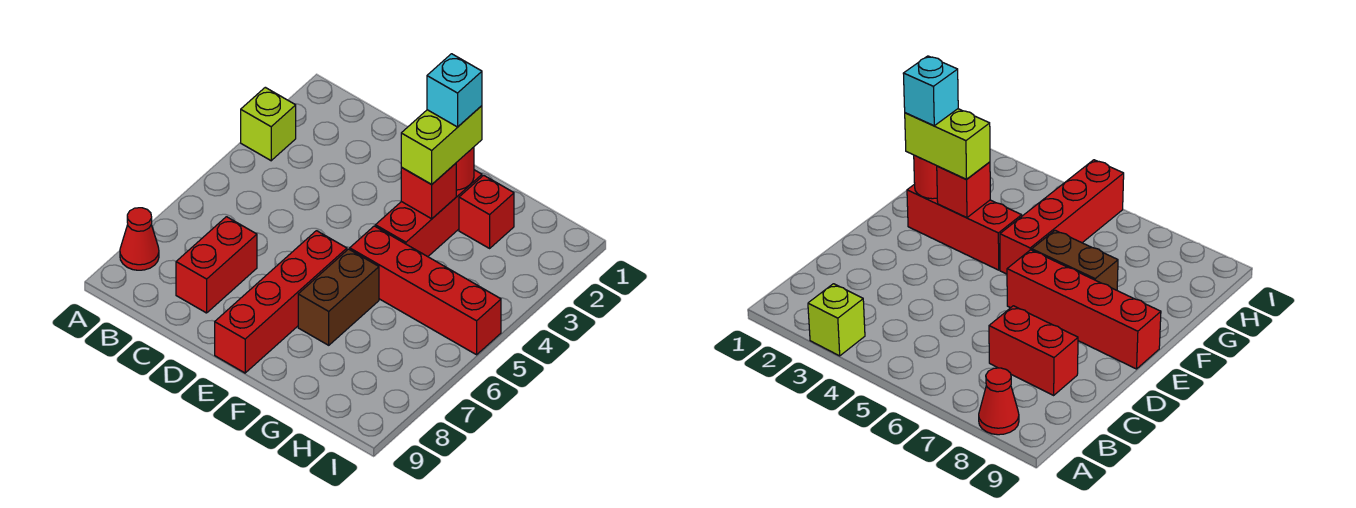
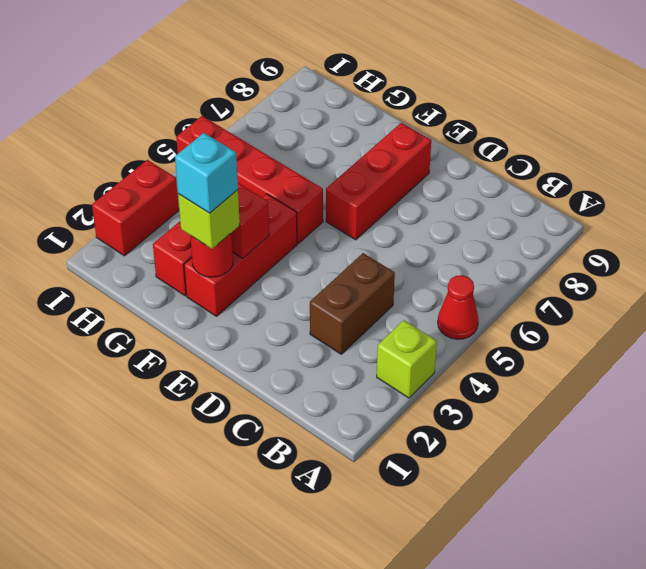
red 1x1 cone [120,208,159,270] -> red 1x1 cone moved to [438,275,479,339]
red 1x2 brick [176,217,257,313] -> red 1x2 brick moved to [92,160,179,256]
red 1x4 brick [215,231,347,373] -> red 1x3 brick [326,123,431,240]
lime 1x2 brick [401,106,482,184] -> lime 1x1 brick [178,190,240,249]
brown 1x2 brick [298,249,379,345] -> brown 1x2 brick moved to [310,253,395,354]

